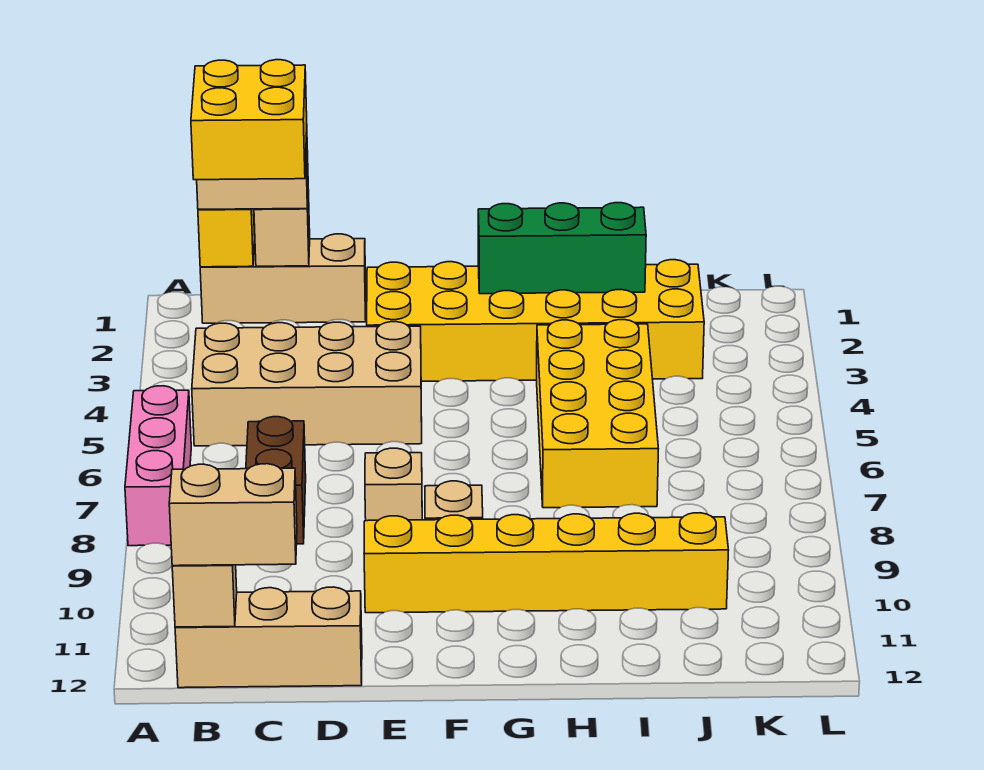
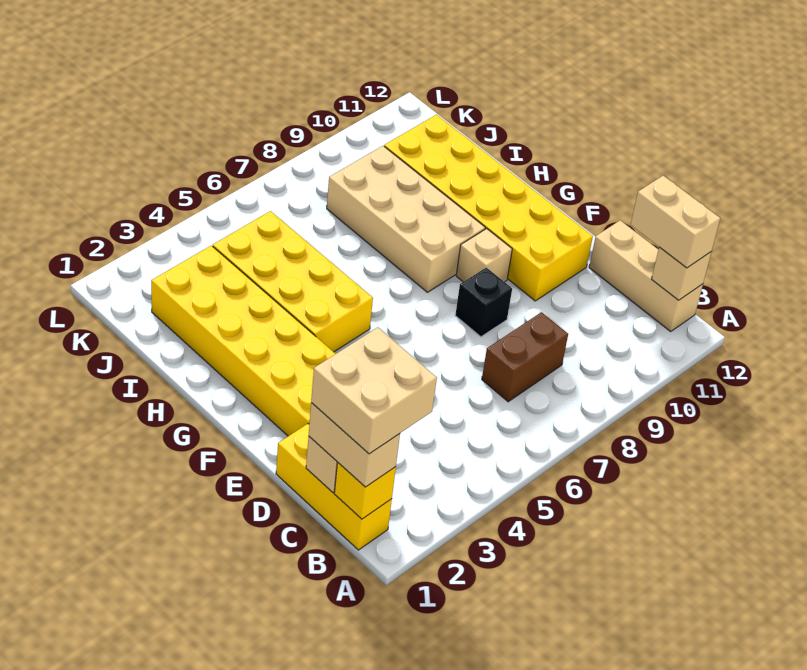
pink 1x3 brick [125,386,191,546] -> none
tan 1x3 brick [200,234,366,323] -> yellow 1x3 brick [276,424,392,550]
yellow 2x2 brick [191,60,307,180] -> tan 2x2 brick [311,327,437,454]
tan 2x4 brick [192,322,422,446] -> tan 2x4 brick moved to [327,146,485,292]
tan 1x1 brick [365,448,422,521] -> black 1x1 brick [455,267,512,337]
yellow 1x6 brick [364,513,729,613] -> yellow 2x6 brick [384,115,593,301]
green 1x3 brick [478,203,646,294] -> none
yellow 2x4 brick [537,320,658,508] -> yellow 2x4 brick turned to [213,211,373,352]

